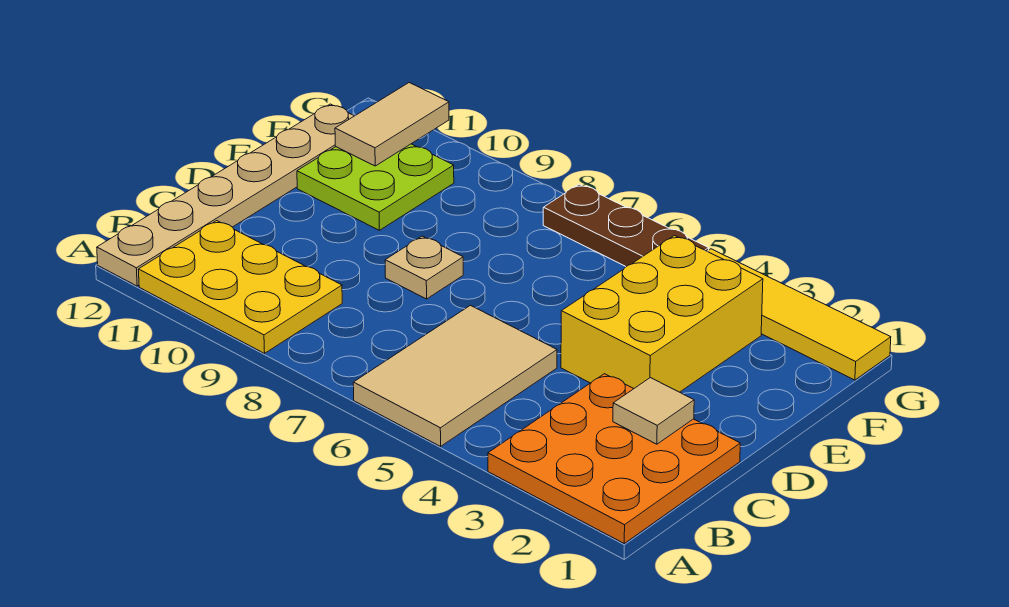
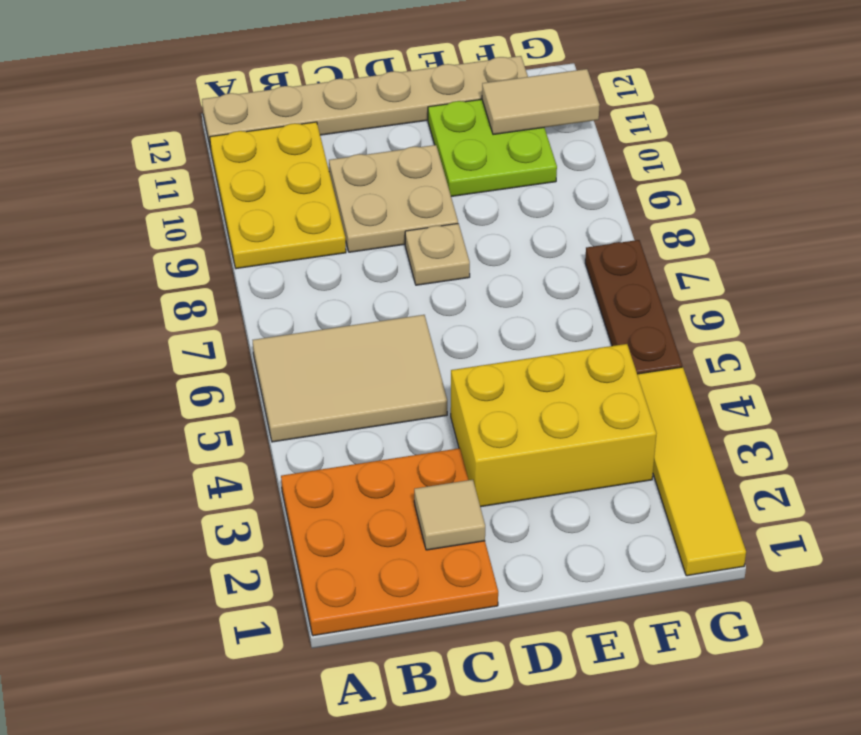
none -> tan 2x2 plate [329,145,458,252]

